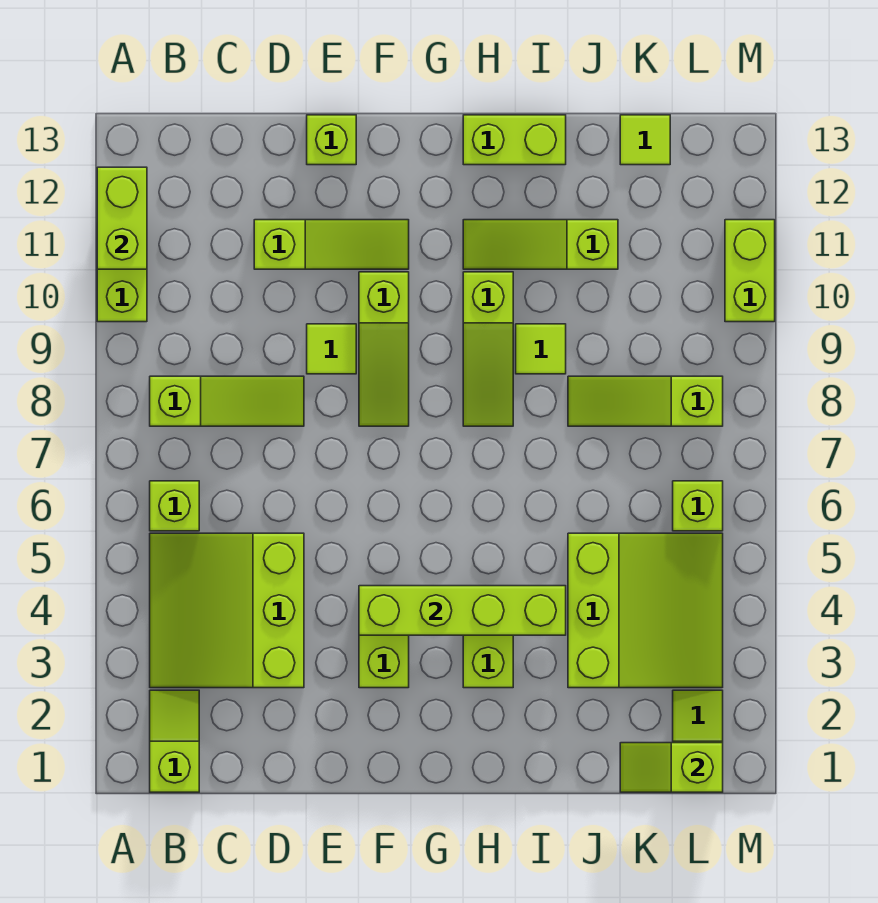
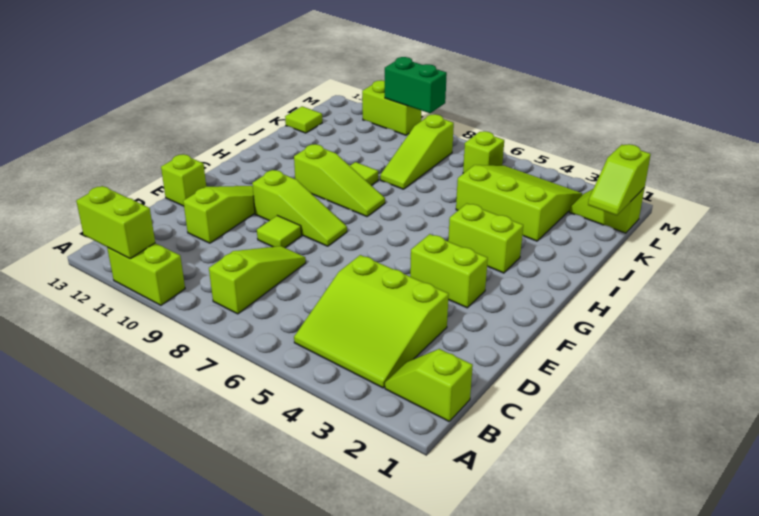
lime 1x1 brick [150,481,199,531] -> none
lime 1x4 brick [359,586,566,635] -> none
lime 1x3 slope [463,220,618,269] -> none
lime 1x2 brick [463,115,566,165] -> none
none -> green 1x2 brick [385,57,447,113]

